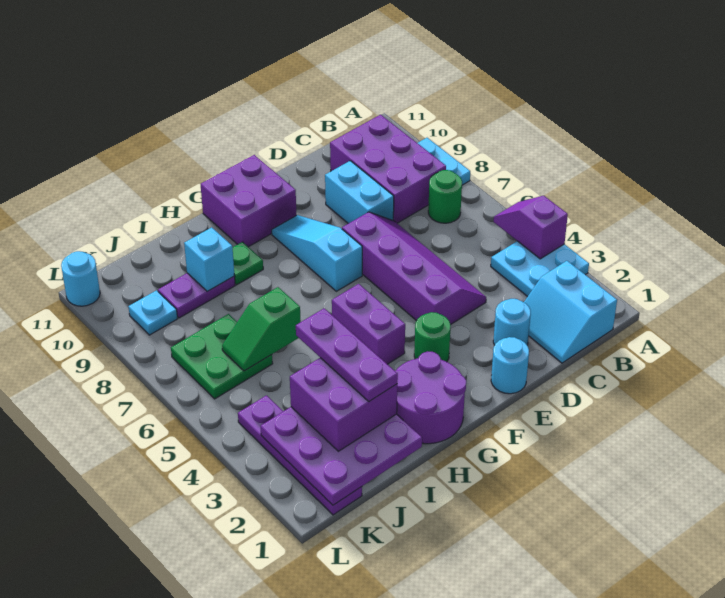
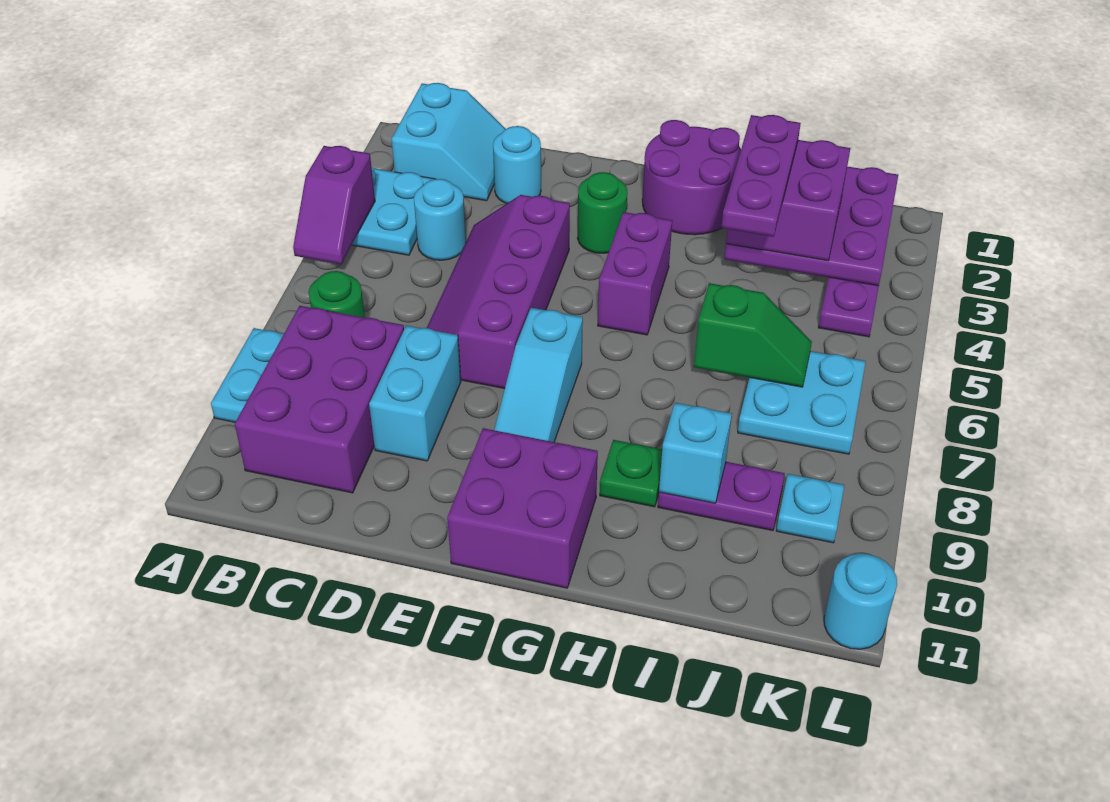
cyan 1x1 round brick [491,337,529,394] -> cyan 1x1 round brick moved to [414,179,466,260]
green 2x2 plate [171,314,273,399] -> cyan 2x2 plate [738,351,866,454]

